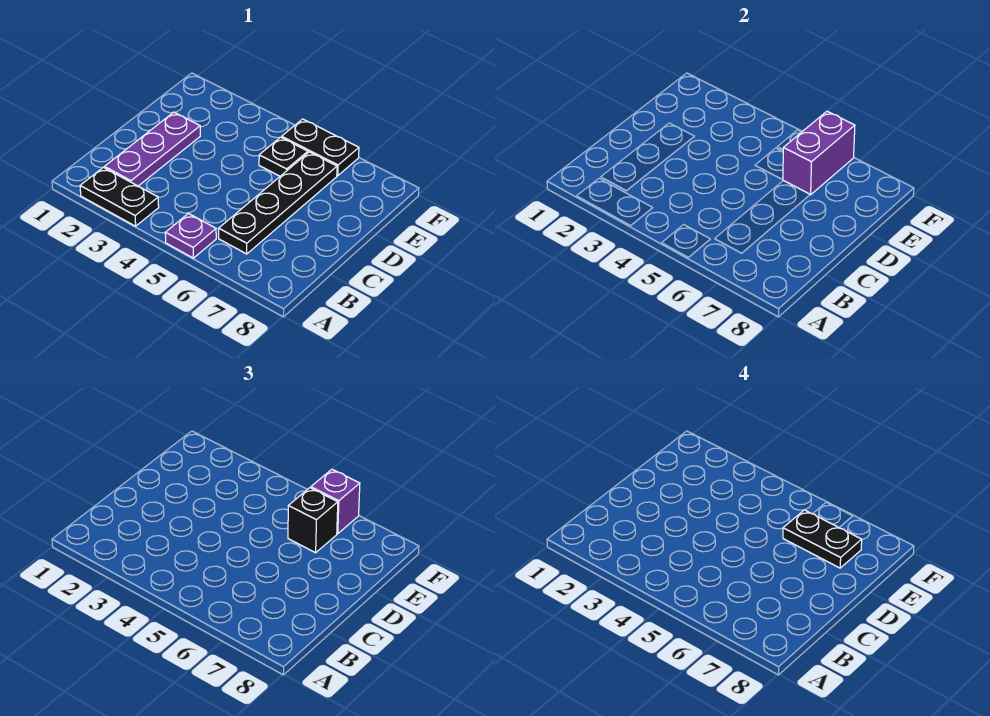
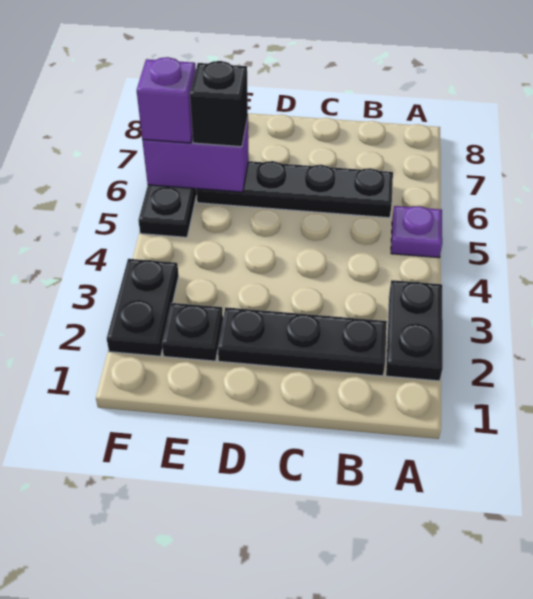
purple 1x3 plate [105,112,200,186] -> black 1x3 plate [218,307,387,376]
black 1x1 plate [259,137,308,176] -> black 1x1 plate moved to [162,303,223,361]
black 1x2 plate [783,510,862,568] -> black 1x2 plate moved to [107,259,179,356]

